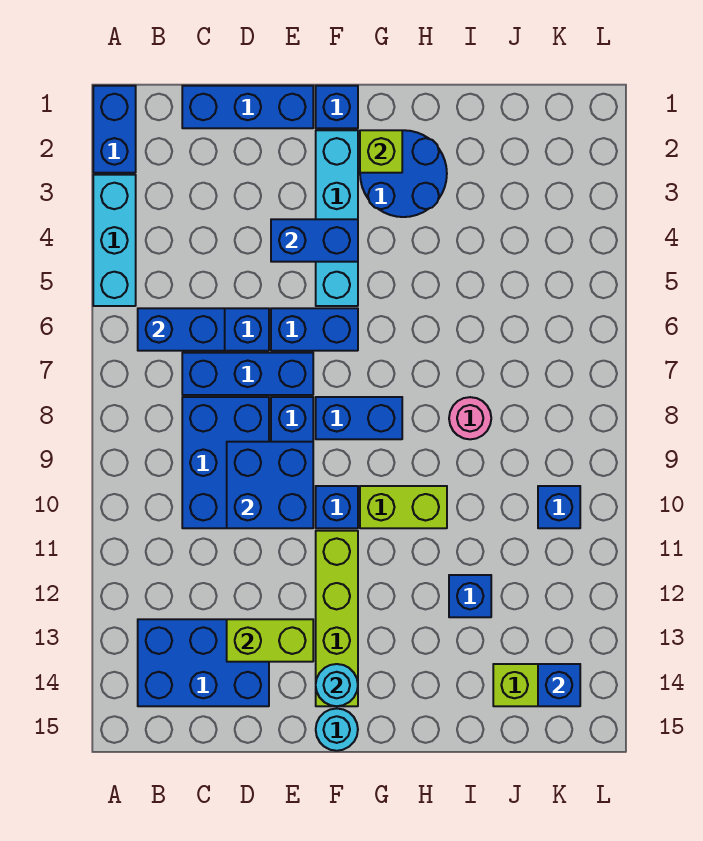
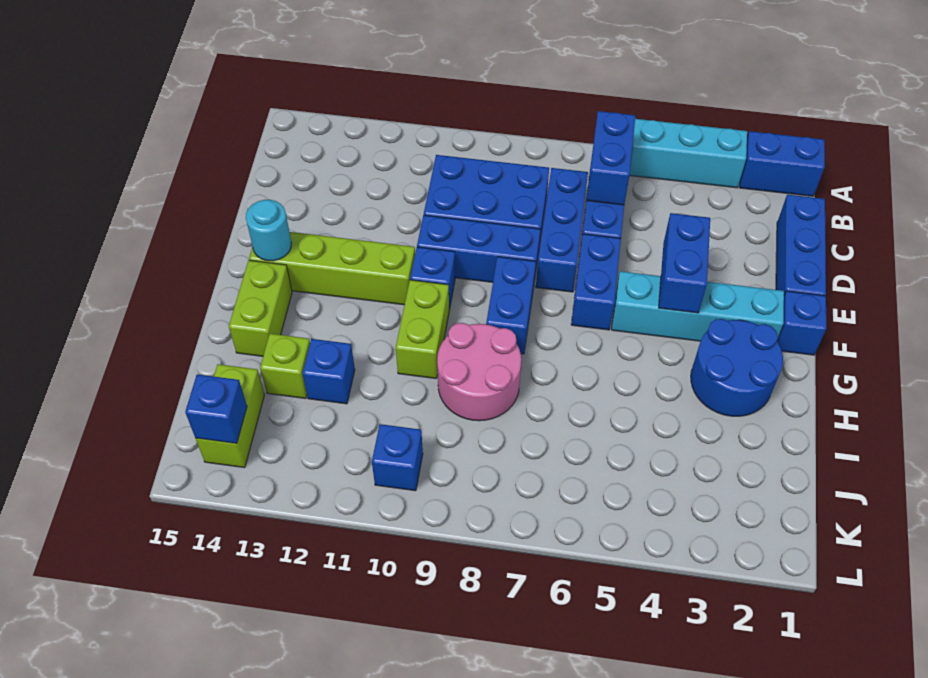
blue 2x3 brick [138,619,269,706] -> none
blue 2x2 brick [227,442,313,528] -> none
lime 1x2 brick [227,619,313,662] -> lime 1x2 brick moved to [229,260,292,356]
cyan 1x1 round brick [316,708,358,751] -> none
lime 1x1 brick [360,130,402,173] -> lime 1x1 brick moved to [260,334,310,398]
pink 1x1 round brick [449,397,491,439] -> pink 2x2 round brick [437,323,521,421]

